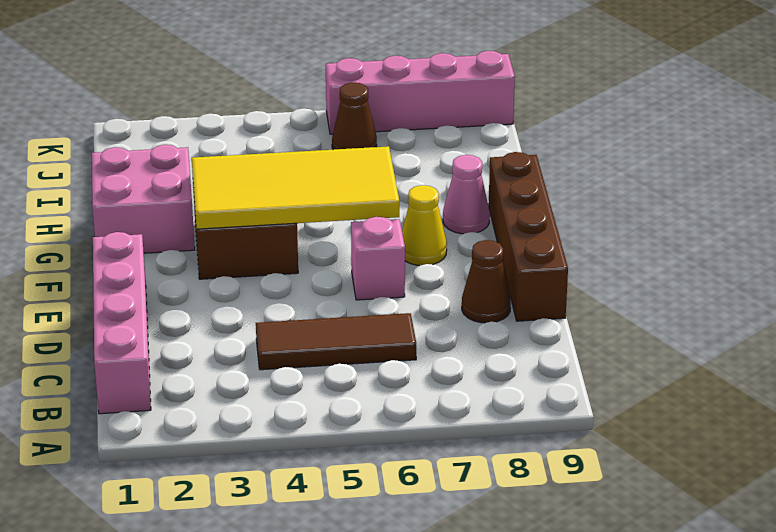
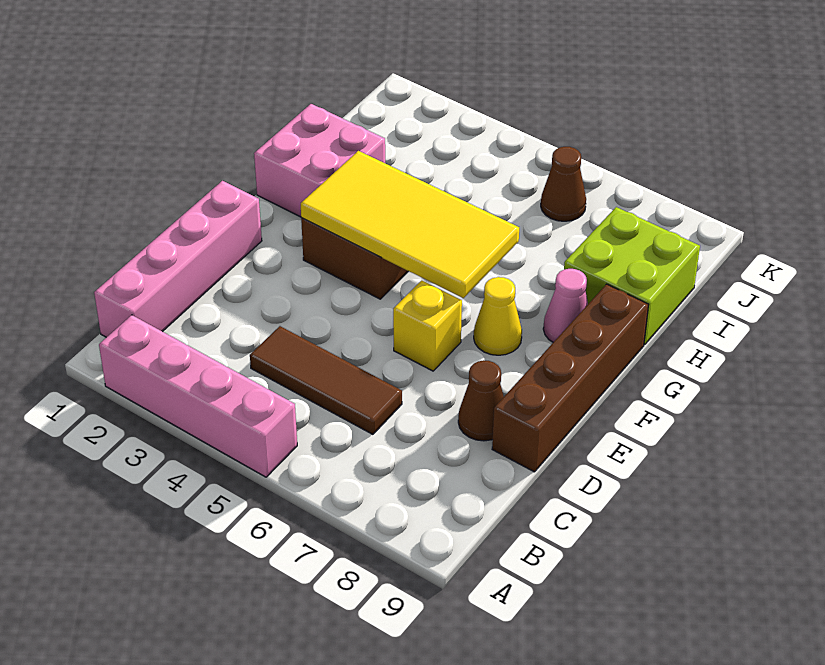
pink 1x1 brick [351,217,405,300] -> yellow 1x1 brick [393,280,462,371]
none -> lime 2x2 brick [564,207,700,345]
pink 1x4 brick [326,51,515,134] -> pink 1x4 brick moved to [99,315,297,477]

